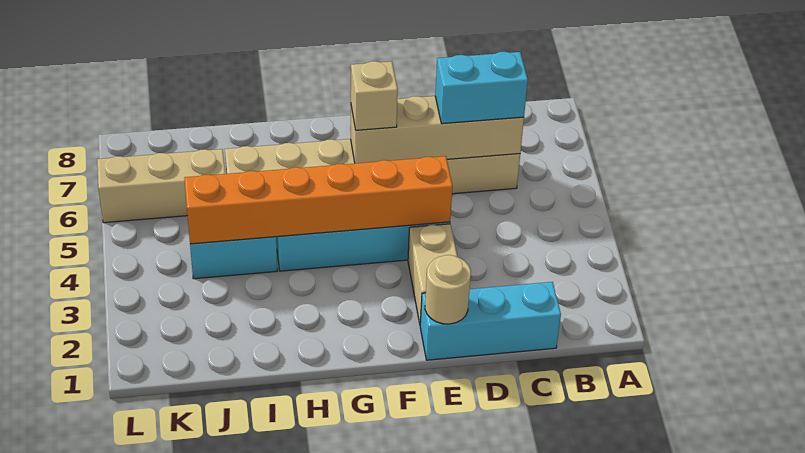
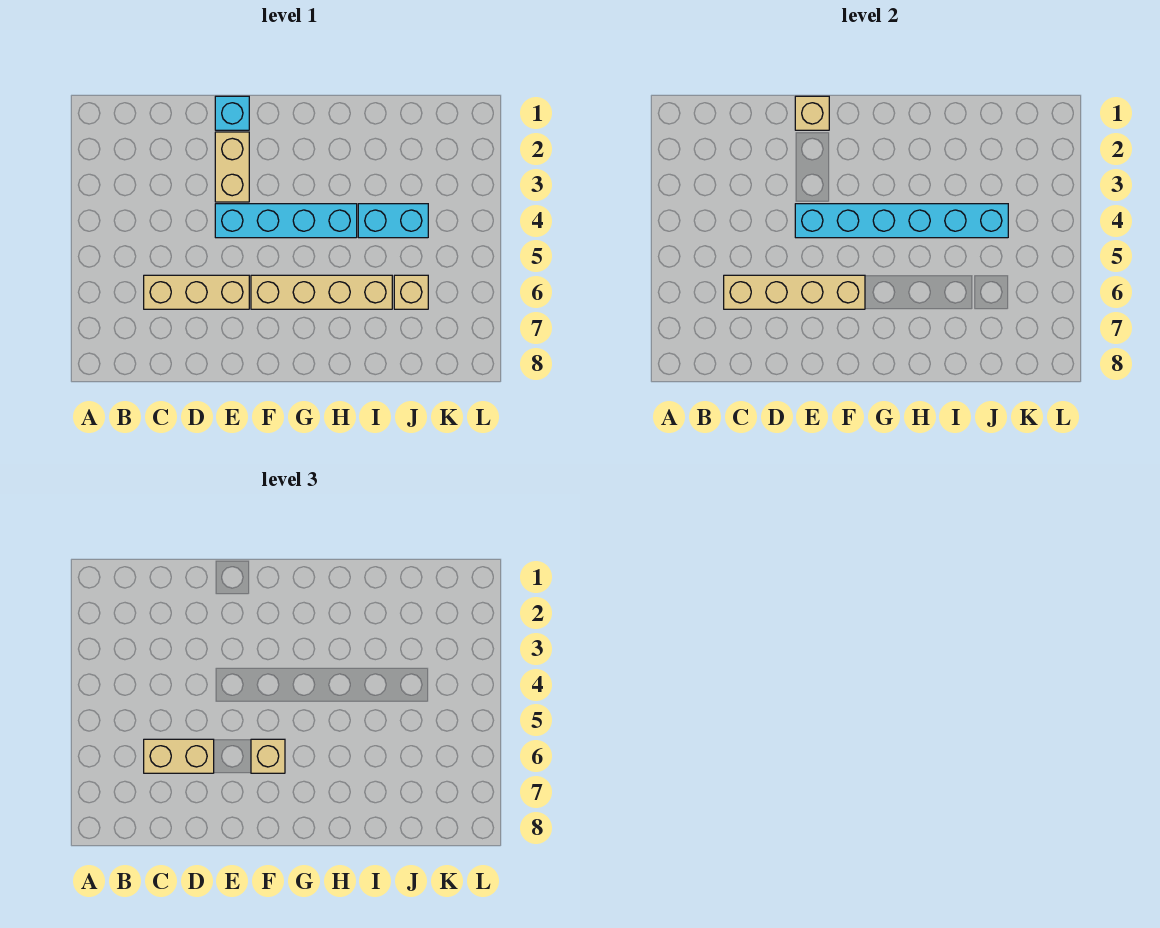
cyan 1x3 brick [420,282,561,360] -> cyan 1x1 brick [215,96,249,130]
cyan 1x2 brick [435,52,528,124] -> tan 1x2 brick [144,739,214,773]
tan 1x1 round brick [425,255,471,324] -> tan 1x1 brick [795,96,829,130]
orange 1x6 brick [184,156,453,244] -> cyan 1x6 brick [795,204,1008,238]
tan 1x3 brick [97,149,225,223] -> tan 1x1 brick [394,275,428,309]

